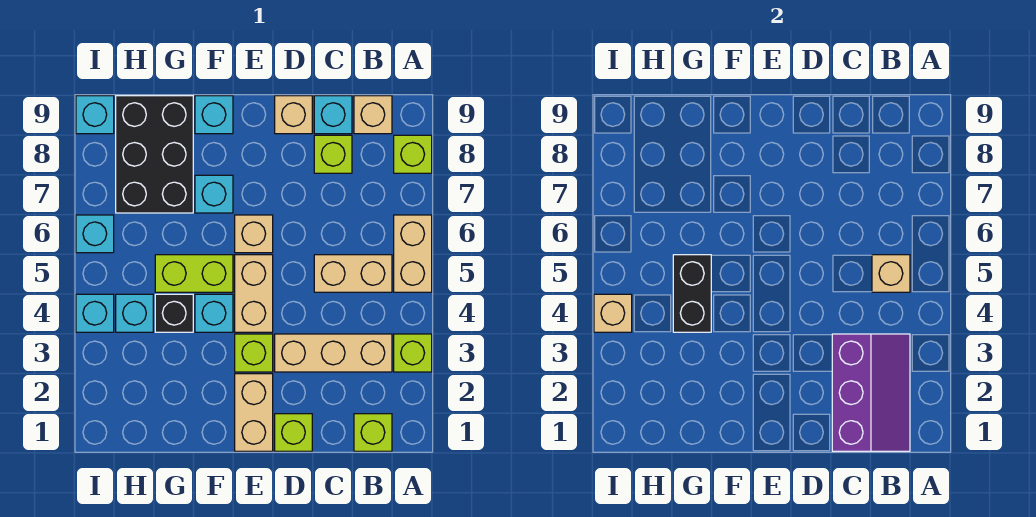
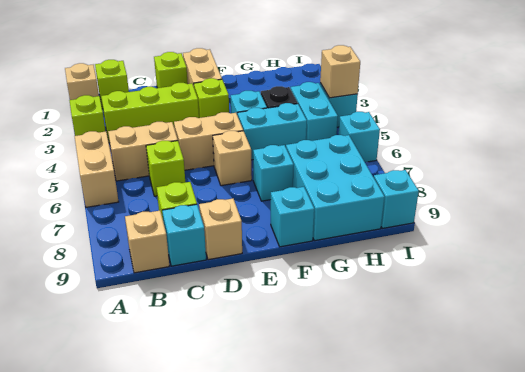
lime 1x1 brick [394,135,432,173] -> lime 1x1 brick moved to [146,141,185,196]
purple 2x3 slope [832,334,910,451] -> none
tan 1x3 brick [275,334,392,372] -> lime 1x3 brick [101,83,199,143]
tan 1x1 brick [872,255,910,292] -> tan 1x1 brick moved to [65,63,99,100]
tan 1x2 brick [235,255,273,332] -> tan 1x2 brick turned to [174,112,243,170]
lime 1x2 brick [155,255,233,292] -> cyan 1x2 brick [238,103,307,160]
black 1x2 brick [673,255,711,332] -> none
black 2x3 brick [116,96,193,213] -> cyan 2x3 brick [286,135,384,241]
cyan 1x1 brick [116,294,153,332] -> cyan 1x2 brick [291,82,338,141]

